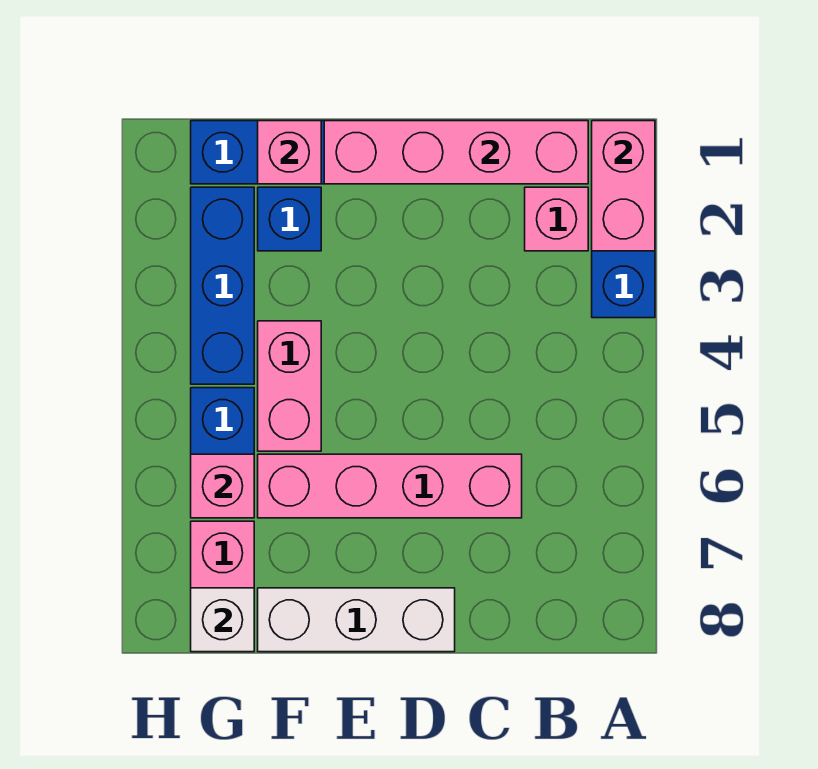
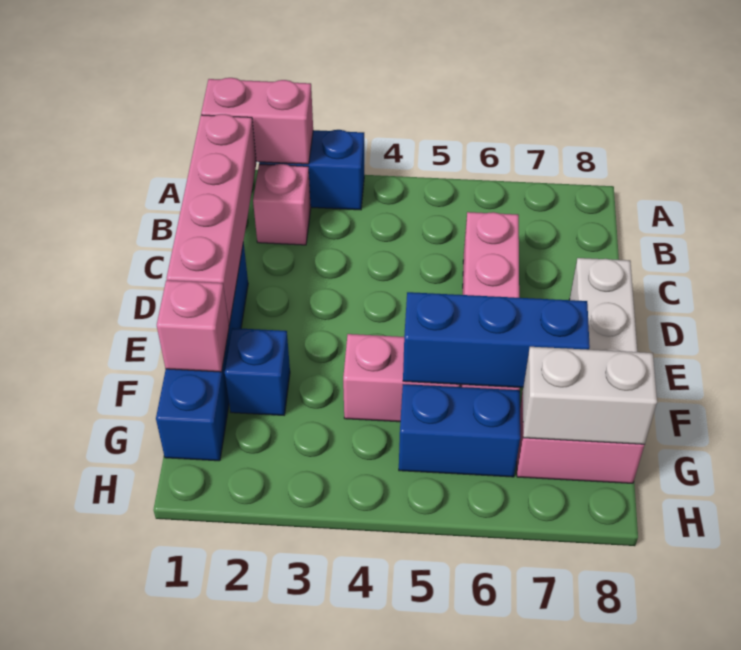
blue 1x3 brick [191,187,254,384] -> blue 1x3 brick moved to [403,292,590,388]
pink 1x1 brick [191,454,254,518] -> none
white 1x1 brick [191,588,254,652] -> white 1x2 brick [523,347,657,444]

